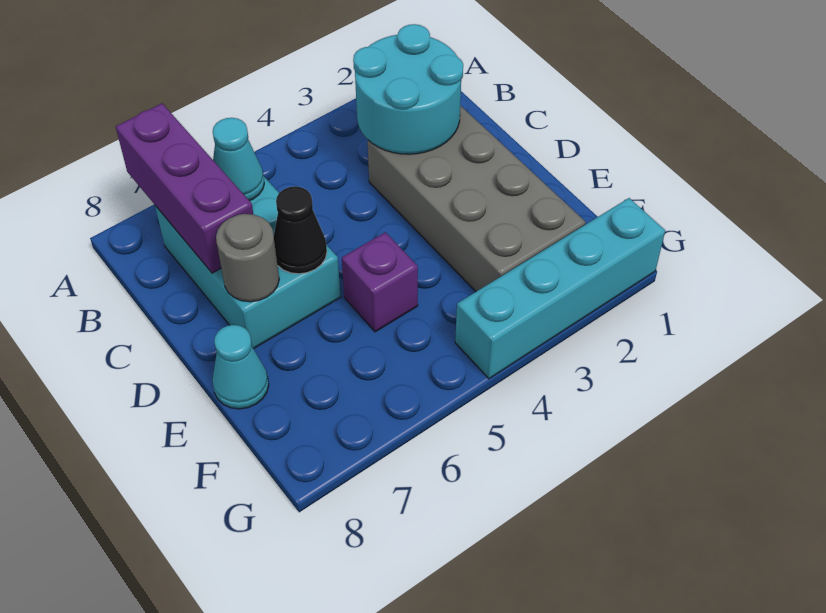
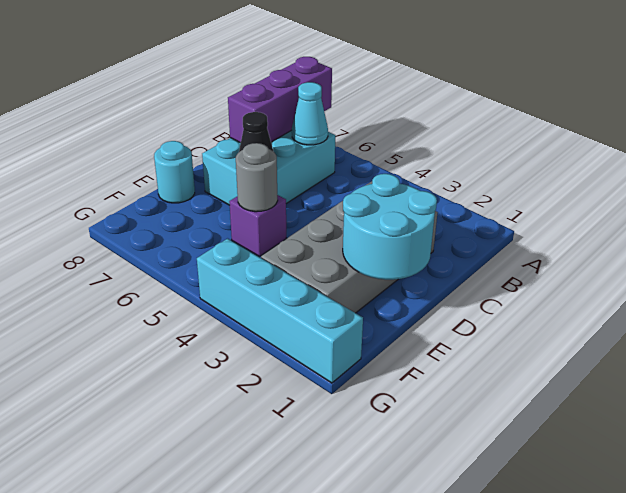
cyan 2x2 round brick [353,24,463,154] -> cyan 2x2 round brick moved to [343,174,437,280]
grey 1x1 round brick [216,214,279,302] -> grey 1x1 round brick moved to [236,143,278,212]
cyan 1x1 cone [212,325,269,409] -> cyan 1x1 round brick [154,141,195,203]

